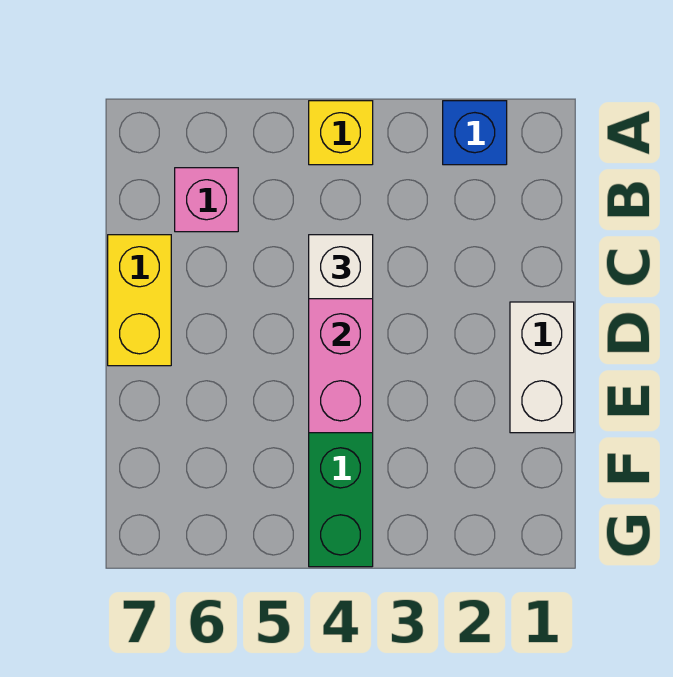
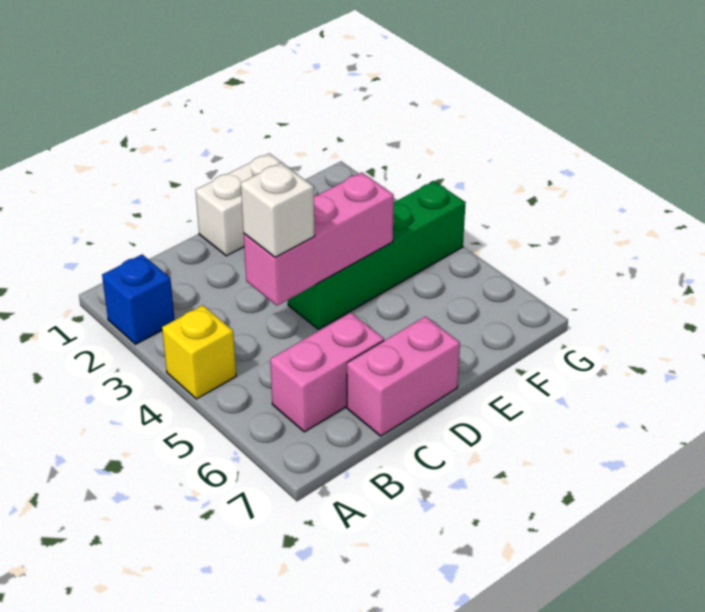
pink 1x1 brick [175,168,238,232] -> pink 1x2 brick [270,313,384,432]
yellow 1x2 brick [108,235,171,366] -> pink 1x2 brick [347,317,460,436]

